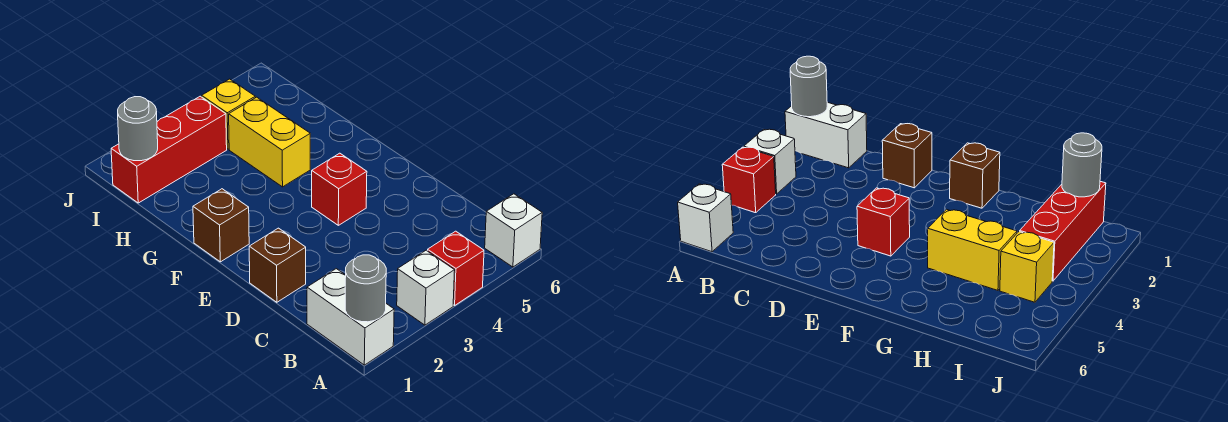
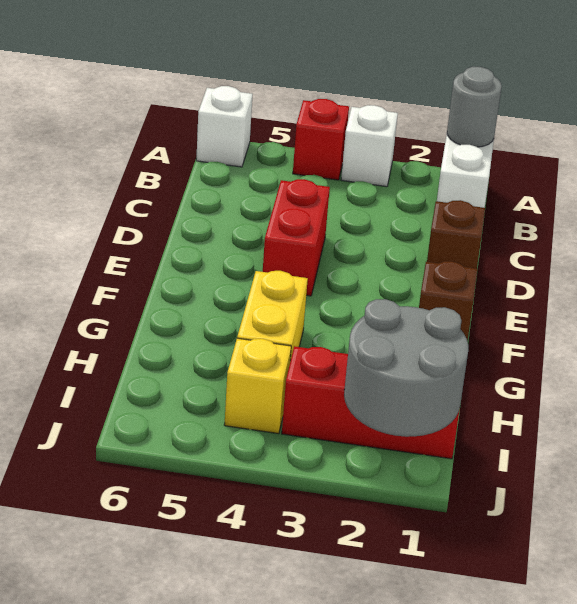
red 1x1 brick [312,153,367,225] -> red 1x2 brick [263,179,330,296]
grey 1x1 round brick [118,97,158,161] -> grey 2x2 round brick [344,299,468,437]

